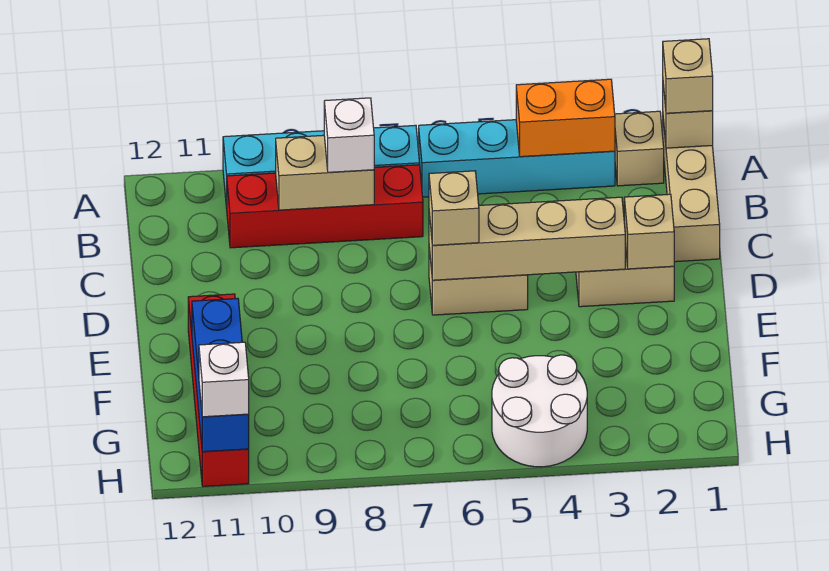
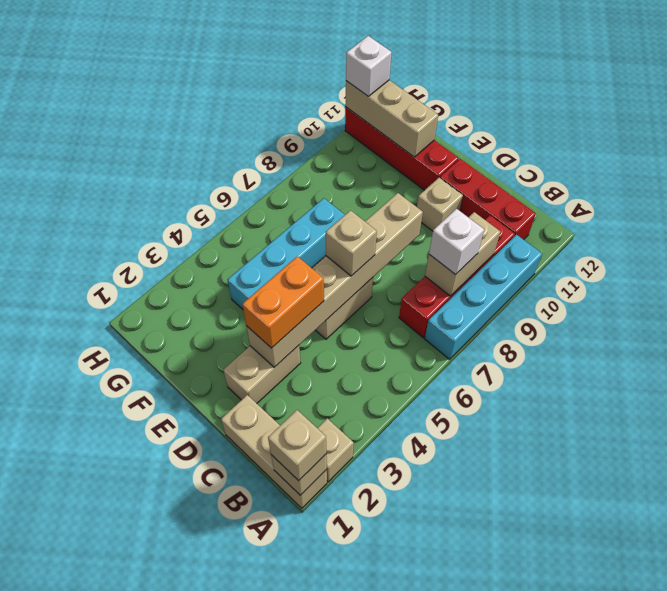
cyan 1x4 brick [419,120,615,197] -> cyan 1x4 brick moved to [228,198,345,309]
orange 1x2 brick [516,79,615,157] -> orange 1x2 brick moved to [242,256,324,348]
none -> red 1x3 brick [440,159,536,240]
tan 1x1 brick [624,194,674,269] -> tan 1x1 brick moved to [417,178,463,231]
tan 1x4 brick [429,197,625,280] -> tan 1x6 brick [246,193,423,367]
blue 1x3 brick [192,298,249,452] -> tan 1x3 brick [345,80,438,157]
white 2x2 round brick [492,355,587,467] -> none

